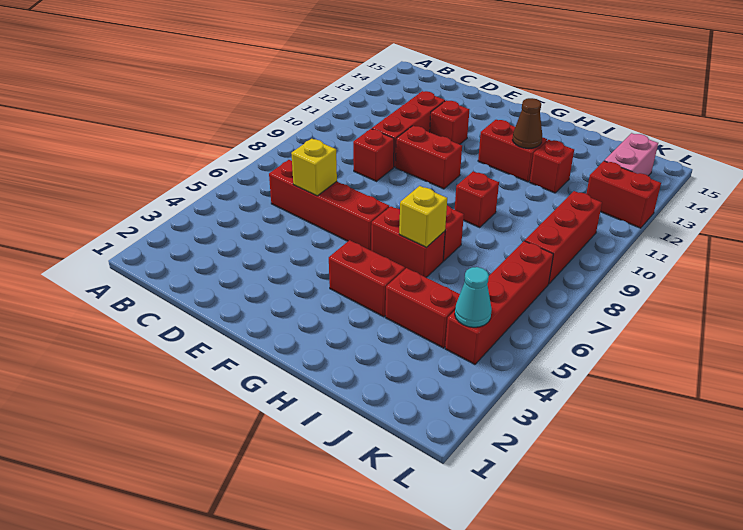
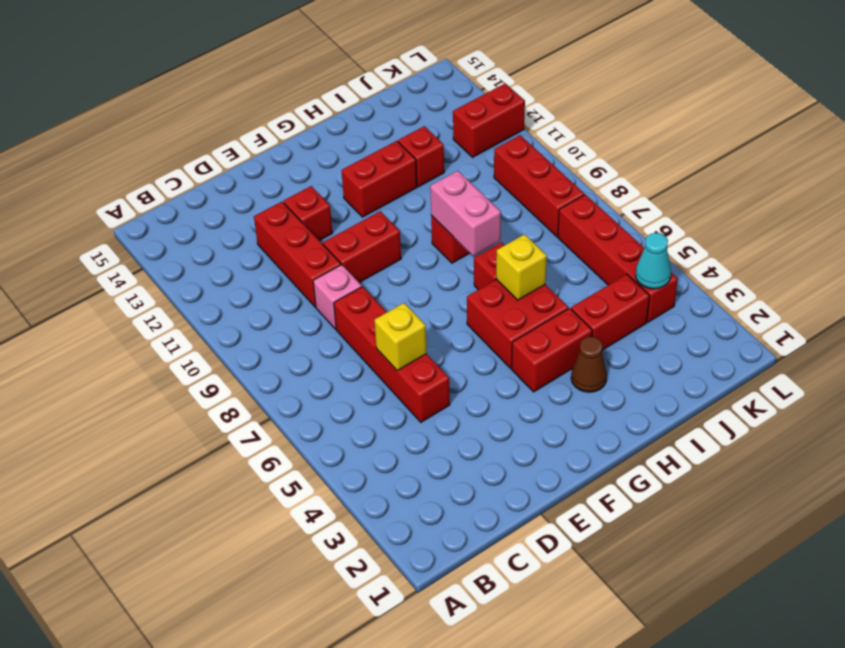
red 1x4 brick [269,160,389,250] -> red 1x4 brick turned to [334,287,450,422]
red 1x1 brick [353,129,394,181] -> pink 1x1 brick [313,265,362,329]
red 1x2 brick [371,206,445,277] -> red 2x2 brick [467,279,569,368]
brown 1x1 cone [513,98,542,148] -> brown 1x1 cone moved to [571,337,607,392]
pink 1x2 brick [604,133,658,176] -> pink 1x2 brick moved to [430,171,501,256]

